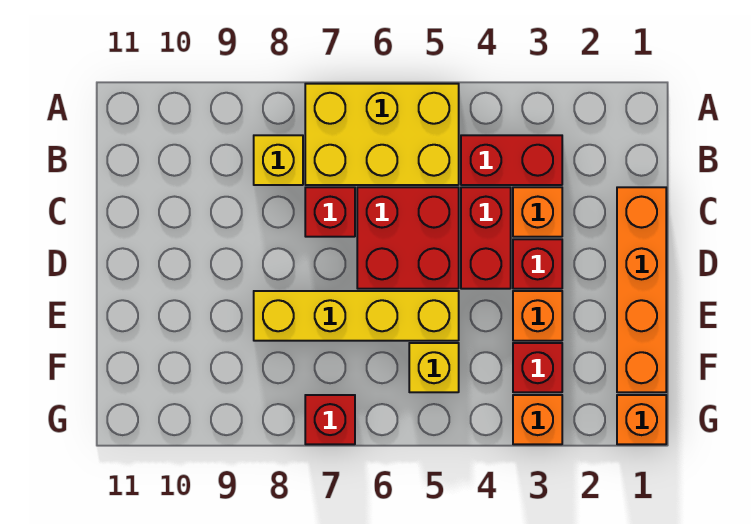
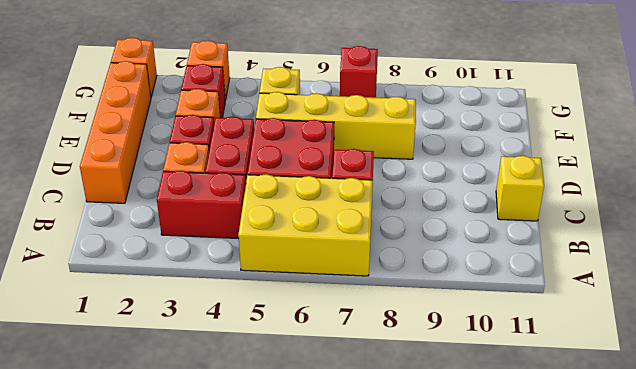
yellow 1x1 brick [254,135,303,185] -> yellow 1x1 brick moved to [496,156,544,221]

